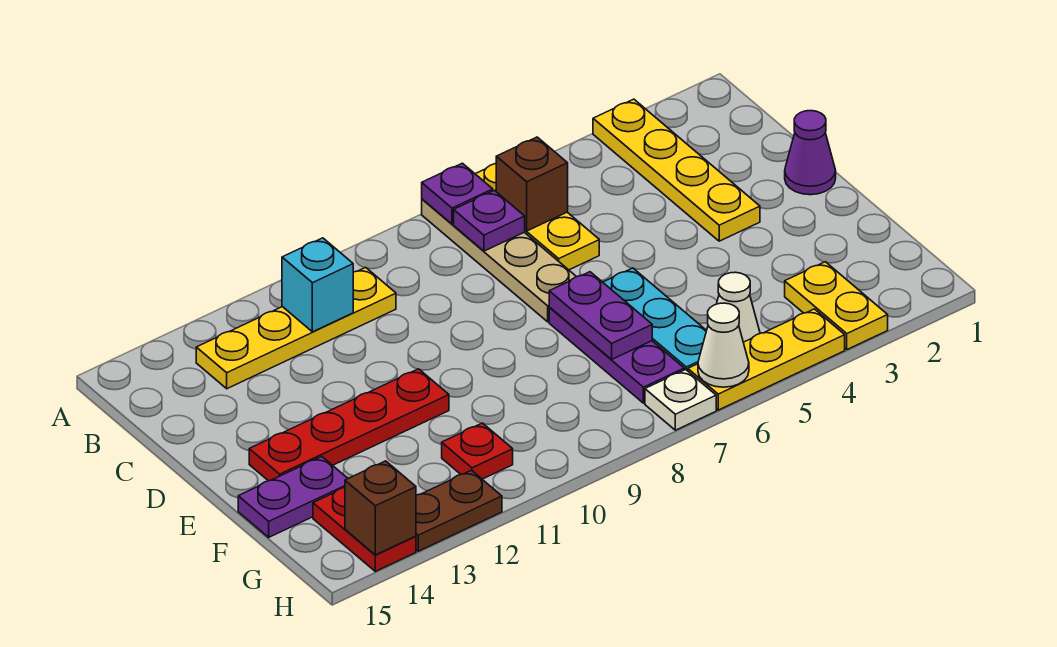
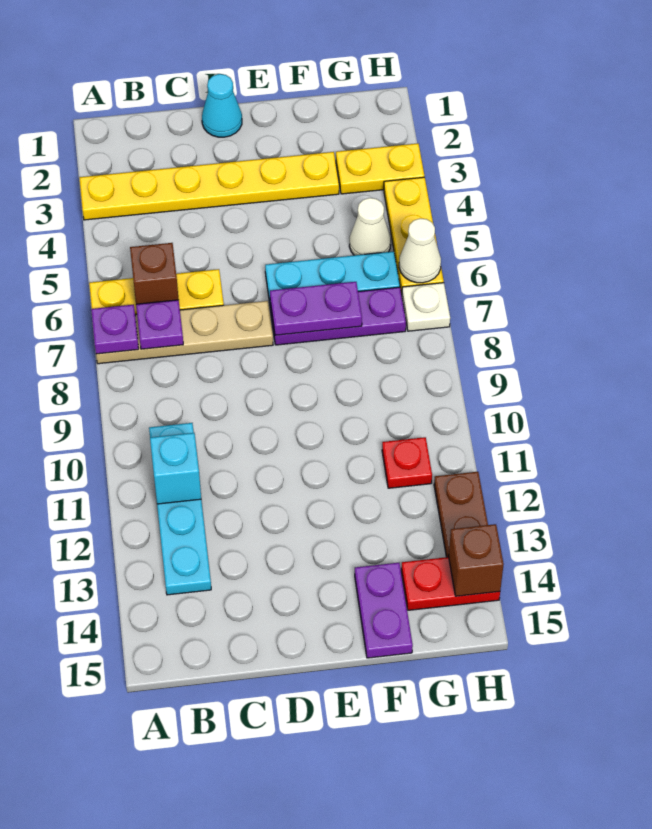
yellow 1x4 plate [593,99,760,241] -> yellow 1x6 plate [79,152,339,220]
yellow 1x4 plate [196,267,396,389] -> cyan 1x4 plate [149,423,211,595]
purple 1x1 cone [785,111,836,195] -> cyan 1x1 cone [202,74,242,137]
red 1x4 plate [249,369,449,481] -> none

